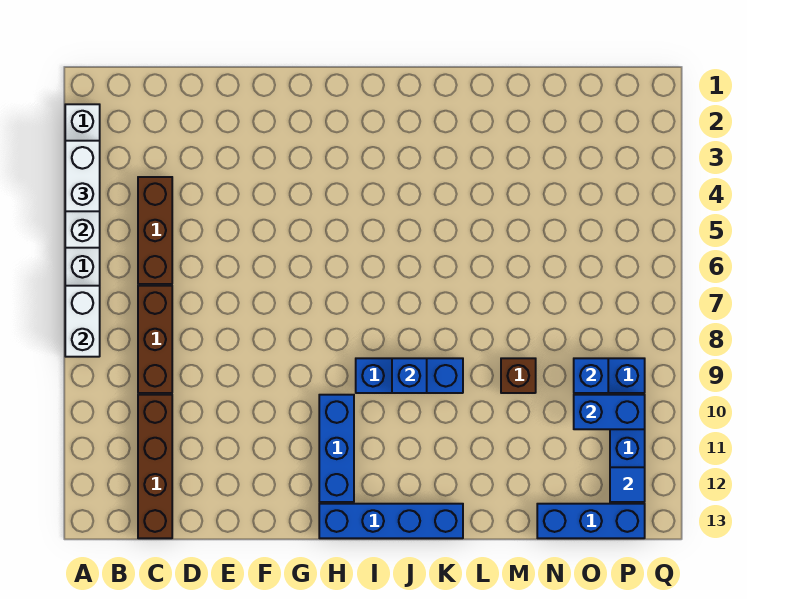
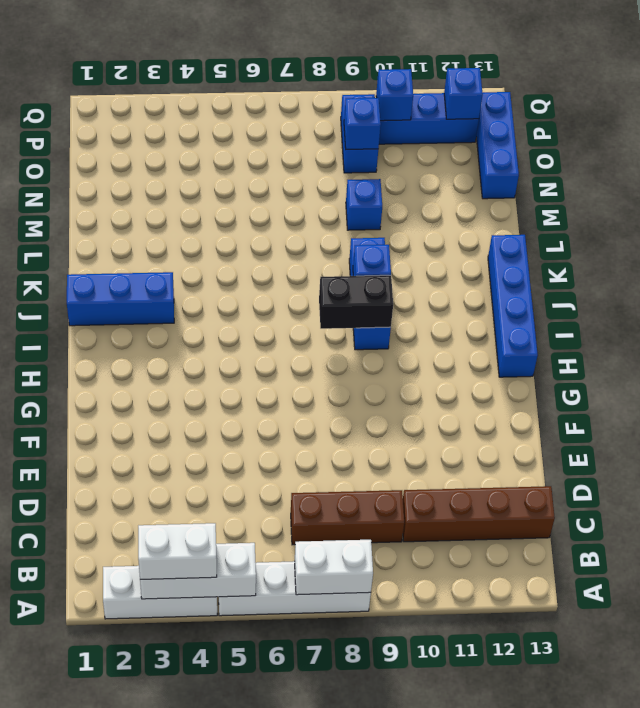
brown 1x3 brick [138,177,172,284] -> none
blue 1x3 brick [319,395,354,502] -> blue 1x3 brick moved to [67,272,174,326]
none -> black 1x2 brick [319,275,393,329]
brown 1x1 brick [501,358,536,393] -> blue 1x1 brick [346,179,382,230]
blue 1x2 brick [574,395,645,429] -> blue 1x1 brick [376,69,413,121]
blue 1x1 tile [610,467,645,502] -> blue 1x1 brick [444,68,483,119]

